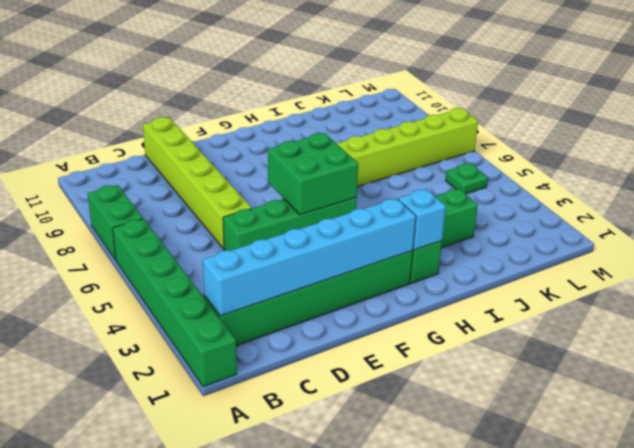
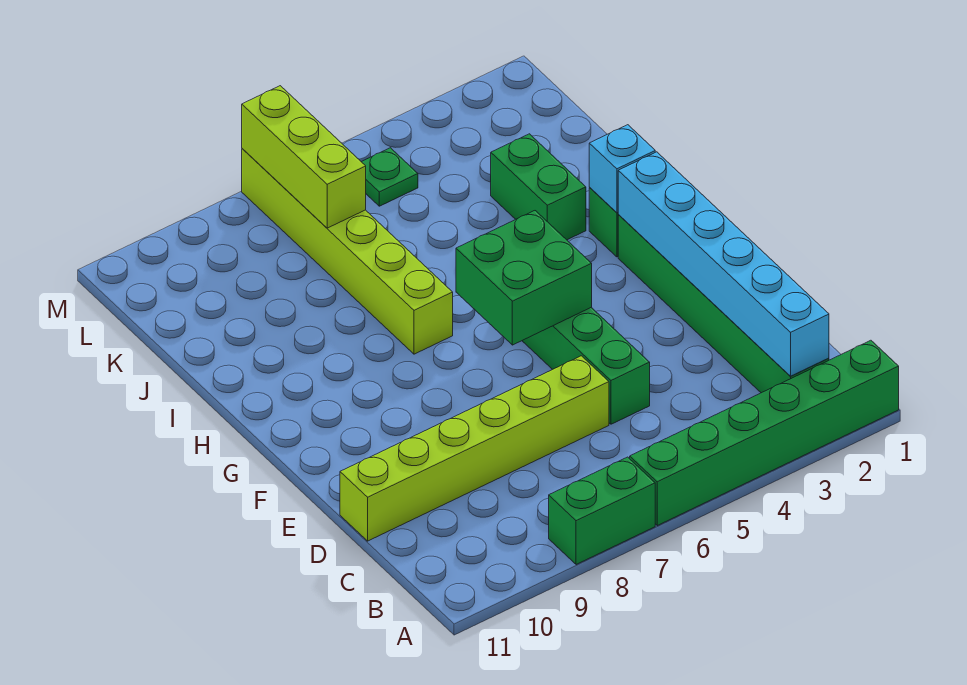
none -> lime 1x3 brick [242,86,366,228]

